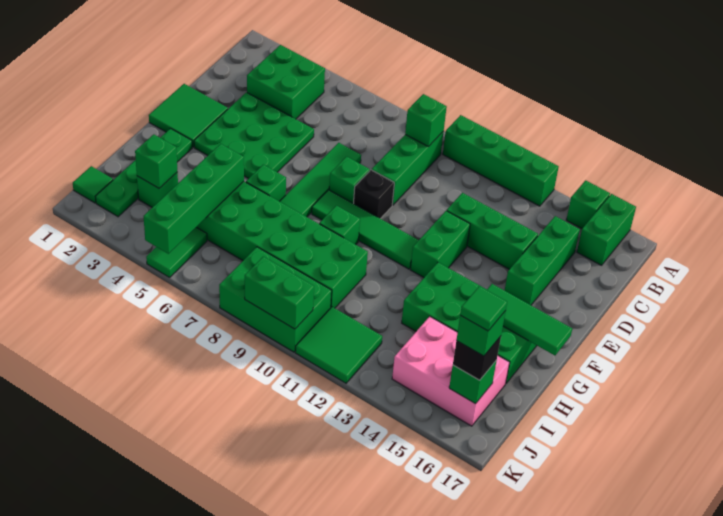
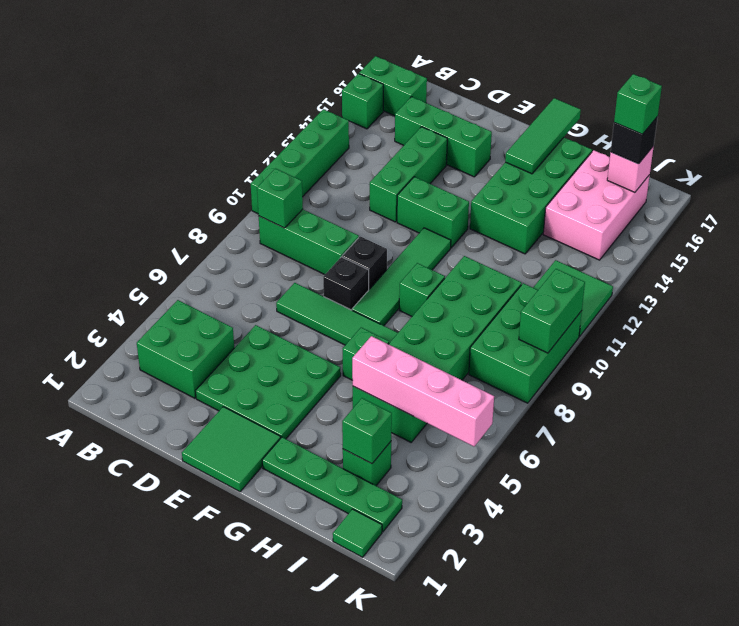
green 1x1 brick [329,156,370,204] -> black 1x1 brick [323,257,369,310]
green 1x4 brick [144,144,244,254] -> pink 1x4 brick [352,336,494,446]
green 1x2 tile [146,228,207,277] -> none
green 1x1 brick [449,360,497,404] -> pink 1x1 brick [607,146,654,192]
green 1x1 tile [460,286,507,331] -> none

